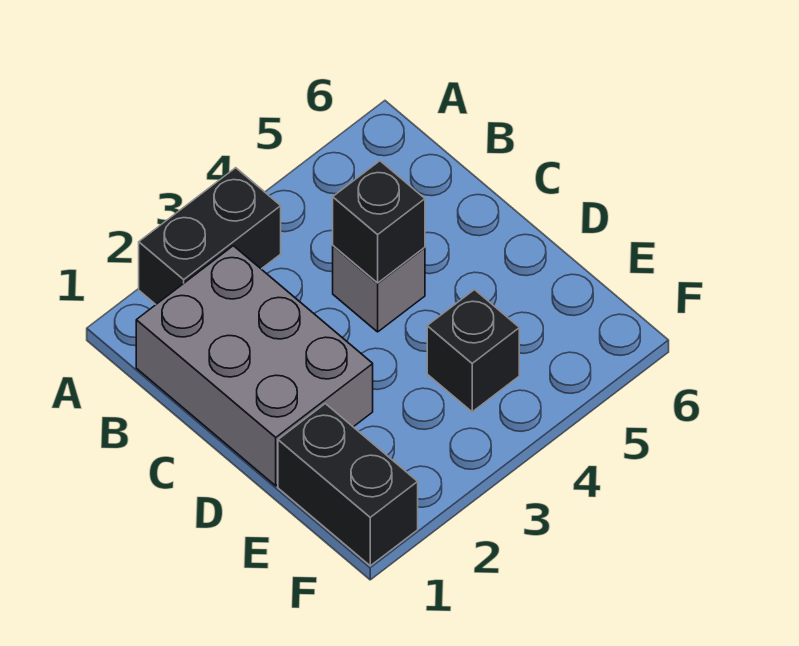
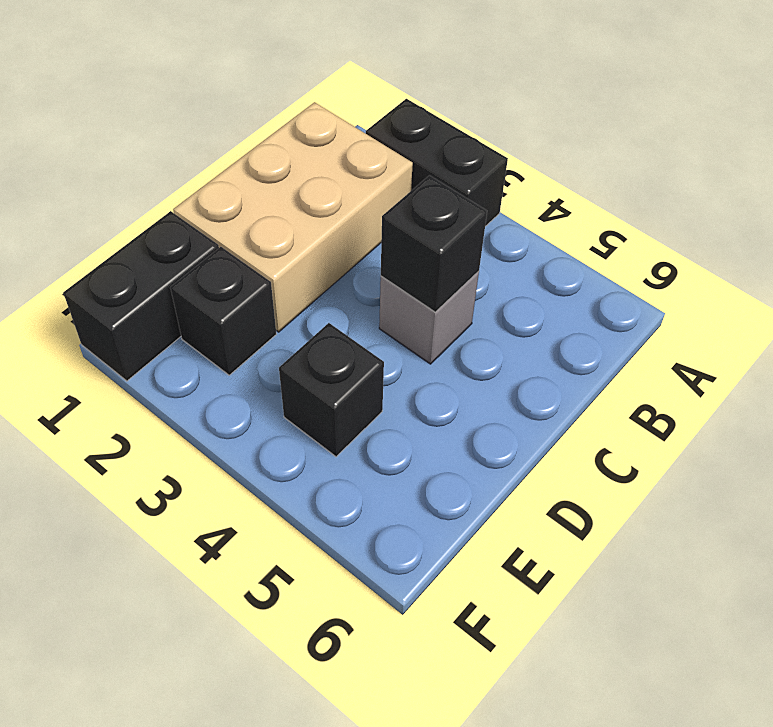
grey 2x3 brick [136,246,373,486] -> tan 2x3 brick [173,102,413,332]
none -> black 1x1 brick [170,247,276,375]

